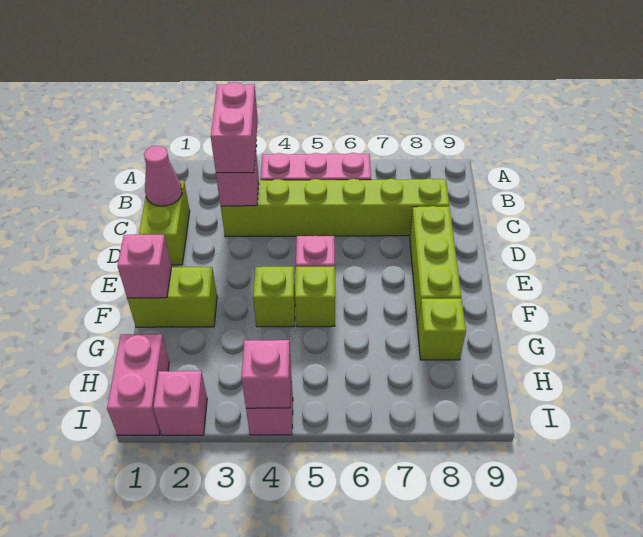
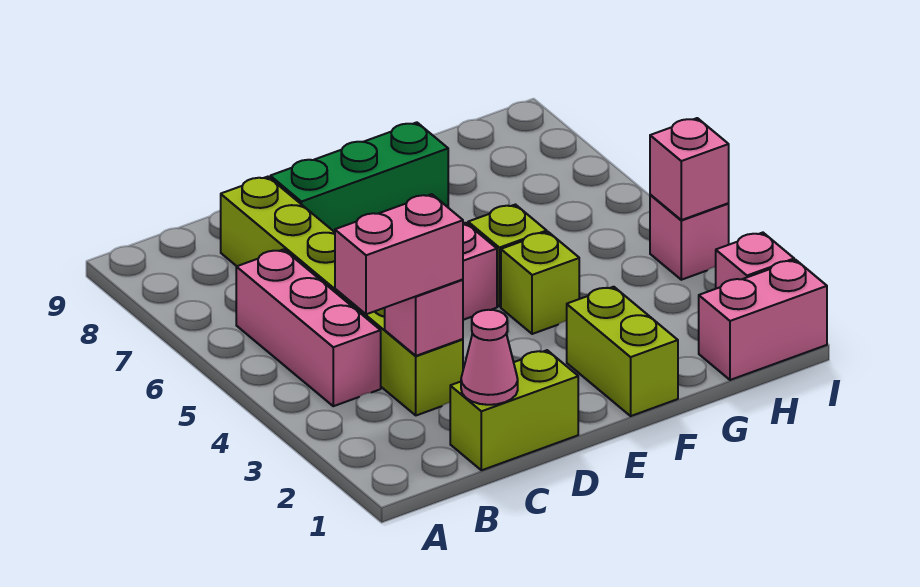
lime 1x3 brick [410,206,461,326] -> green 1x3 brick [270,122,448,232]
pink 1x1 brick [118,234,171,298] -> none
lime 1x1 brick [418,299,466,360] -> none

